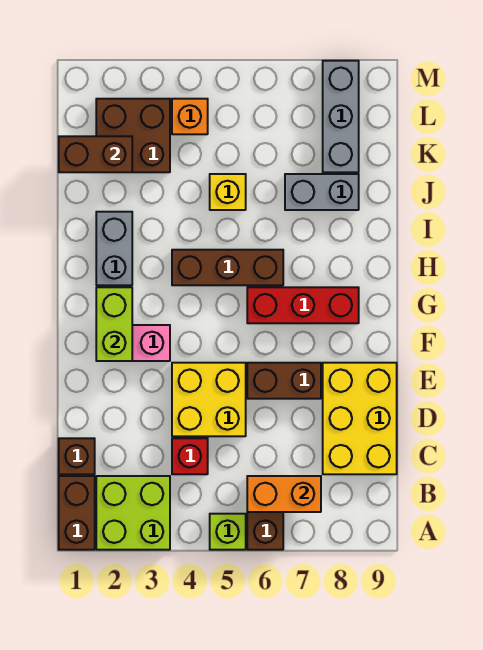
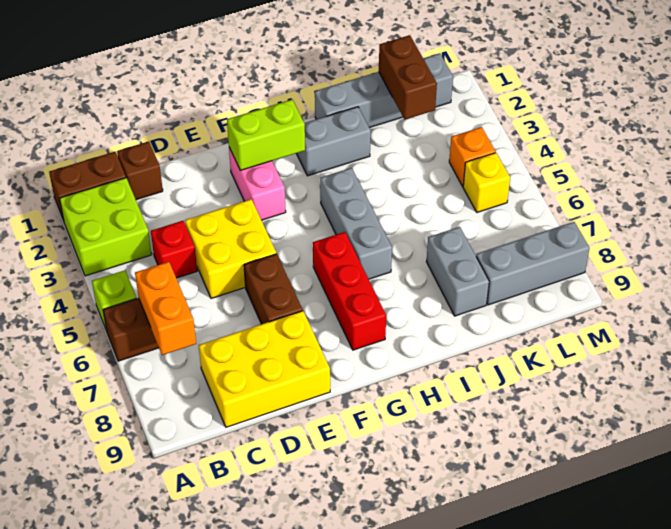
brown 1x3 brick [172,250,283,285] -> grey 1x3 brick [320,168,392,279]
none -> grey 1x4 brick [315,53,453,128]
yellow 1x1 brick [210,174,246,210] -> yellow 1x1 brick moved to [463,153,510,212]
brown 2x2 brick [96,99,170,172] -> none

